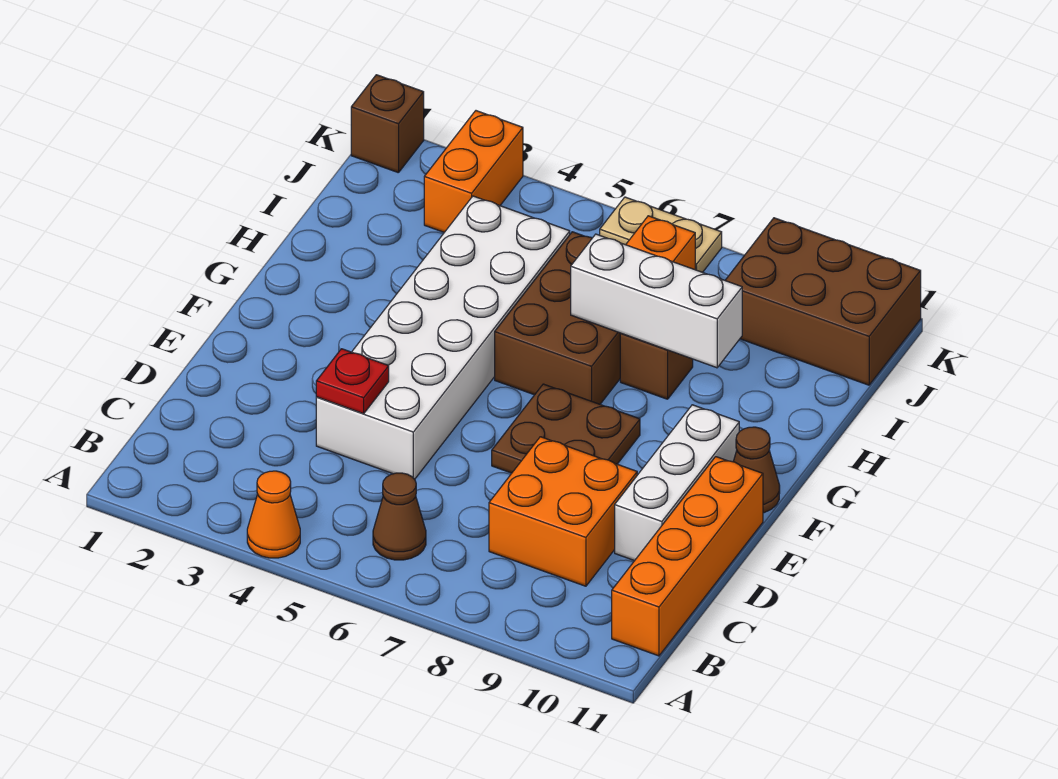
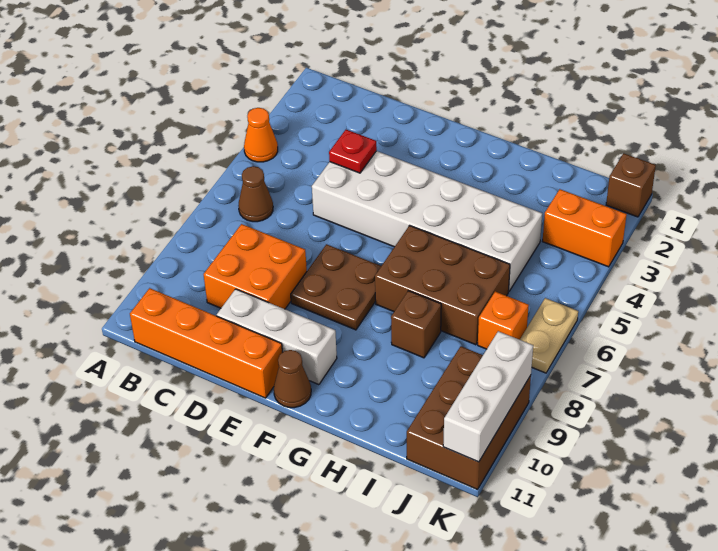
white 1x3 brick [571,234,742,368] -> white 1x3 brick moved to [443,331,533,462]

